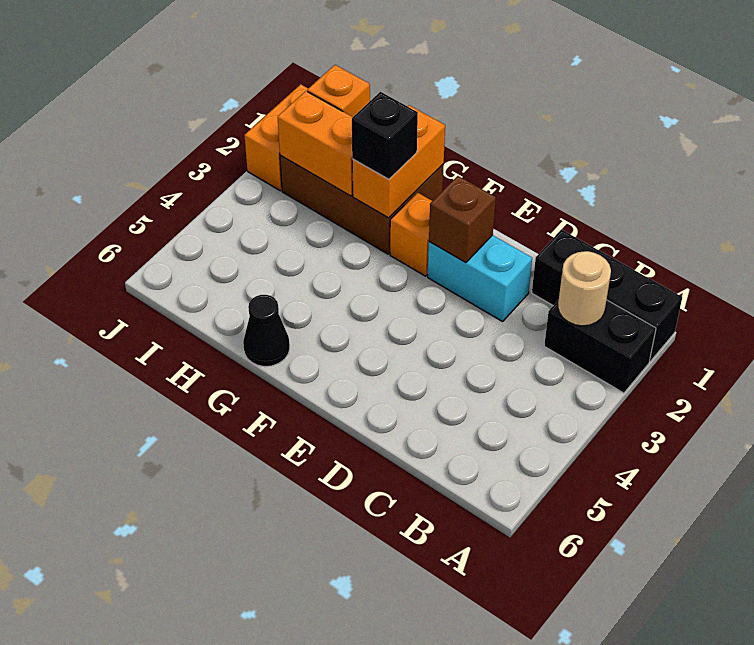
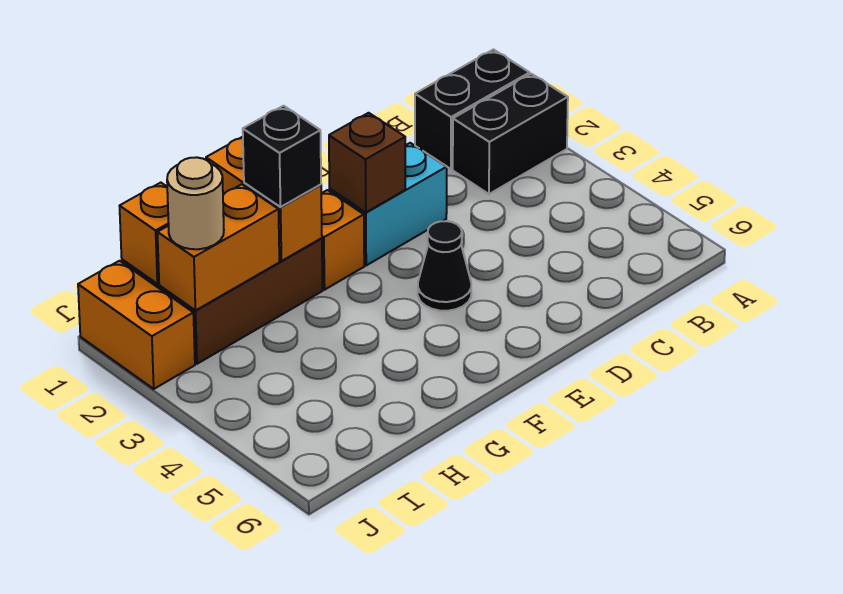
black 1x3 brick [532,230,682,361] -> black 1x2 brick [415,50,530,169]
tan 1x1 round brick [558,251,611,326] -> tan 1x1 round brick moved to [167,157,224,249]
black 1x1 cone [243,295,290,367] -> black 1x1 cone moved to [418,221,471,311]

